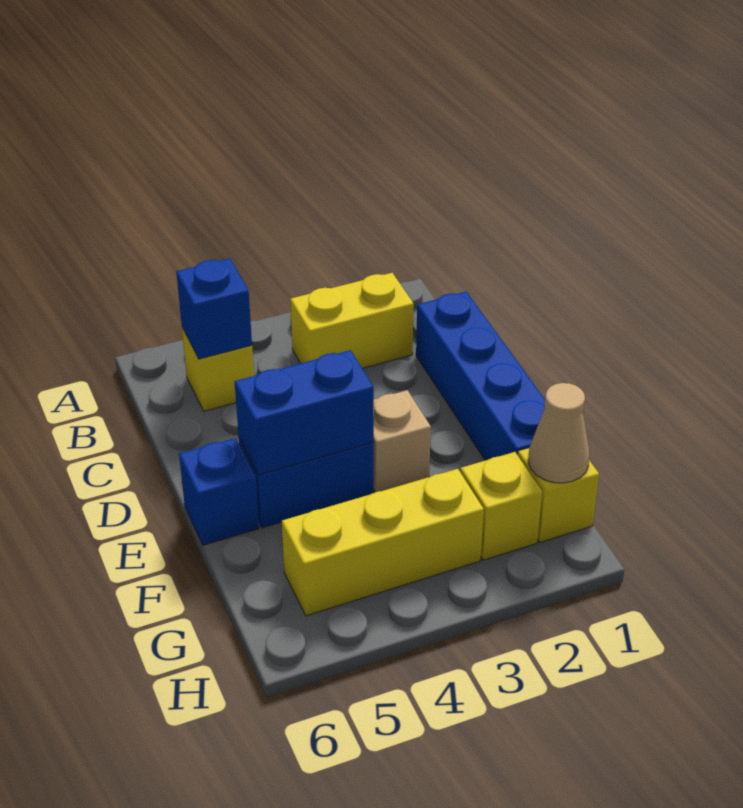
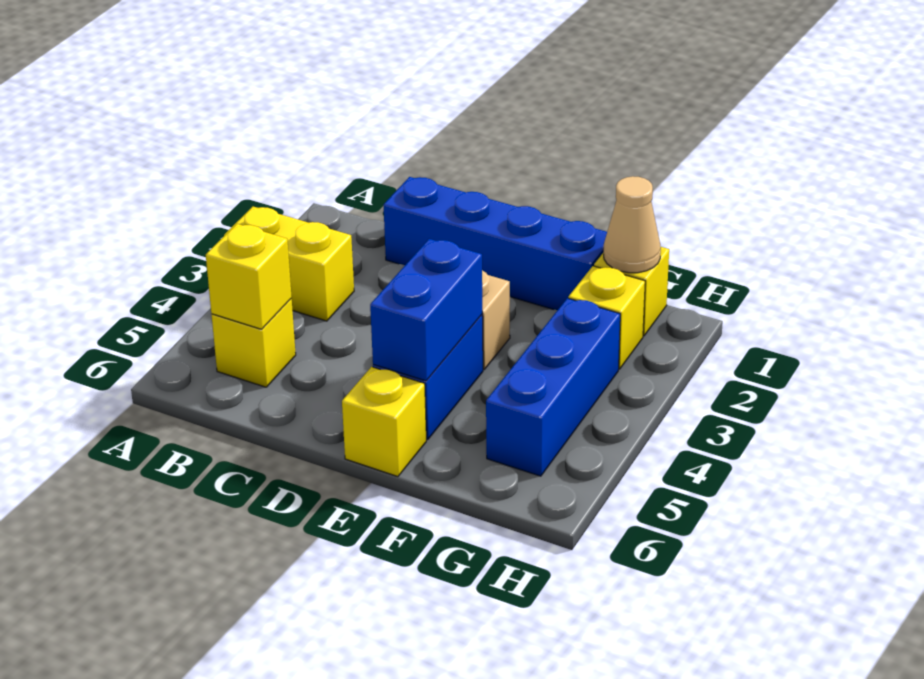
yellow 1x2 brick [290,273,414,368] -> yellow 1x2 brick turned to [224,207,354,321]
blue 1x1 brick [176,258,252,359] -> yellow 1x1 brick [206,224,292,329]
blue 1x1 brick [179,438,259,545] -> yellow 1x1 brick [342,367,426,477]
yellow 1x3 brick [282,469,484,616] -> blue 1x3 brick [486,298,620,476]

